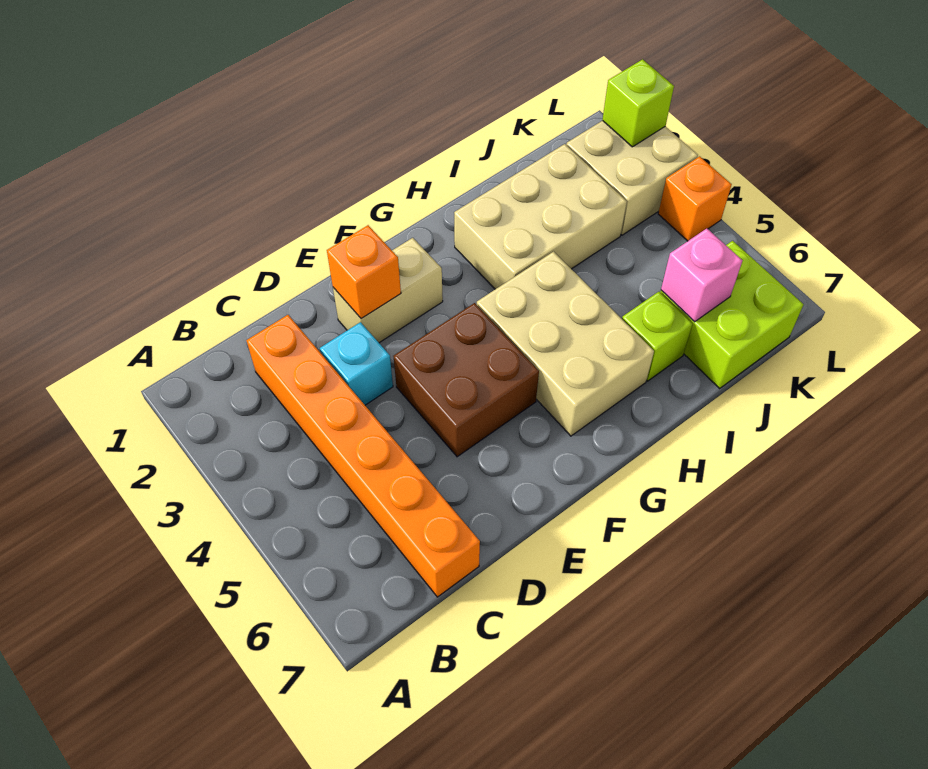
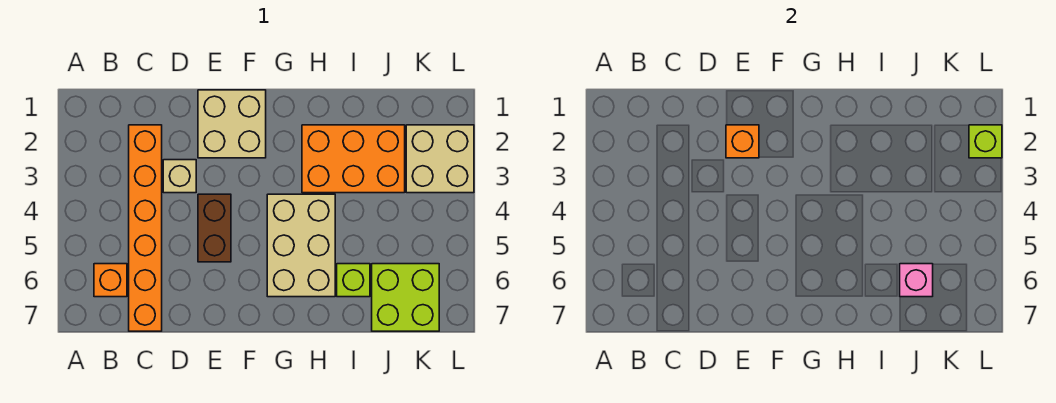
cyan 1x1 brick [320,322,393,405] -> tan 1x1 brick [163,160,196,193]
tan 1x2 brick [333,238,443,343] -> tan 2x2 brick [198,90,266,158]
brown 2x2 brick [393,303,539,457] -> brown 1x2 brick [198,194,231,262]
tan 2x3 brick [454,144,627,289] -> orange 2x3 brick [302,125,405,193]
orange 1x1 brick [658,156,732,241] -> orange 1x1 brick moved to [94,264,127,297]

